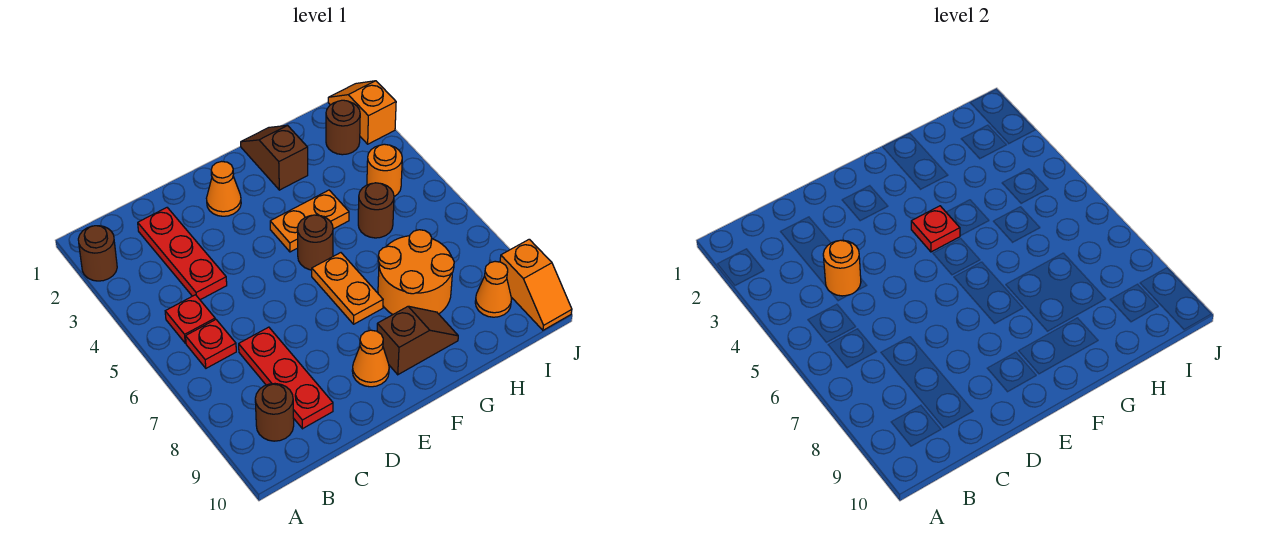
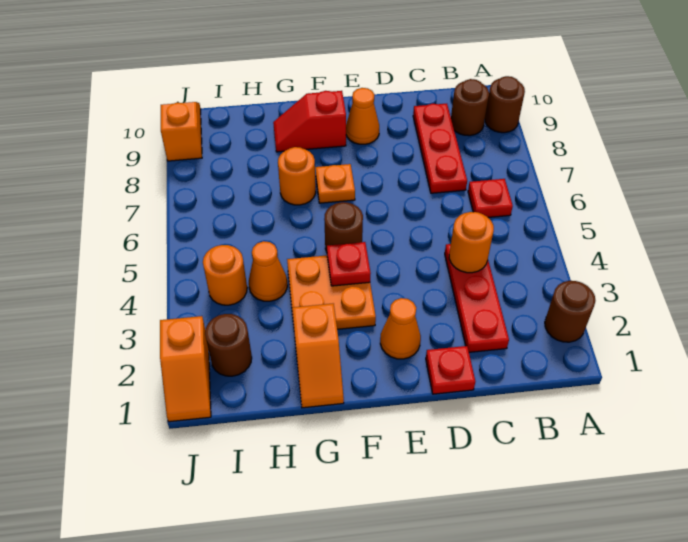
red 1x1 plate [165,295,215,343] -> red 1x1 plate moved to [426,346,475,394]
orange 1x2 plate [270,190,349,252] -> orange 2x2 plate [287,255,376,329]
orange 1x2 plate [312,253,383,324] -> orange 1x1 plate [315,164,355,203]
brown 1x2 slope [377,306,458,375] -> red 1x2 slope [273,91,346,152]
brown 1x2 slope [241,125,308,190] -> orange 1x2 slope [292,304,344,408]
orange 2x2 round brick [378,230,454,314] -> orange 1x1 round brick [278,147,316,205]
brown 1x1 round brick [358,183,394,238] -> brown 1x1 round brick moved to [485,76,525,133]
orange 1x1 cone [475,261,511,317] -> orange 1x1 cone moved to [249,241,287,301]

